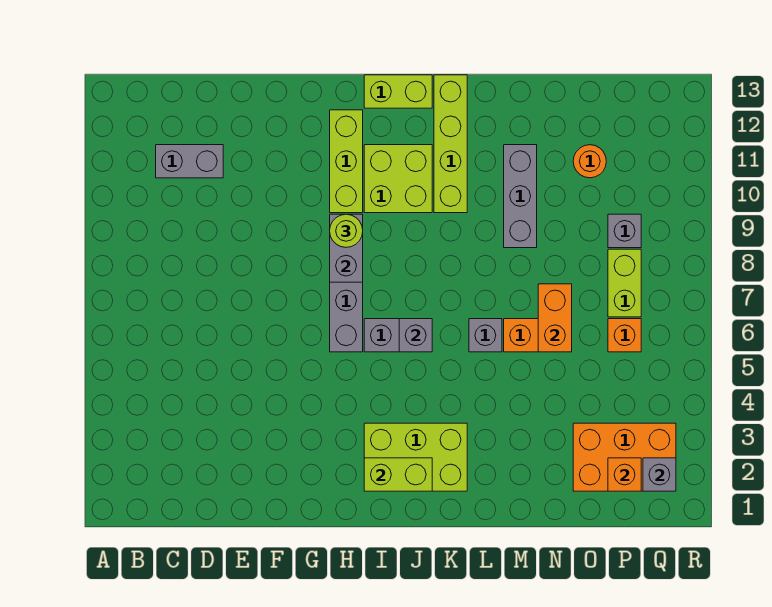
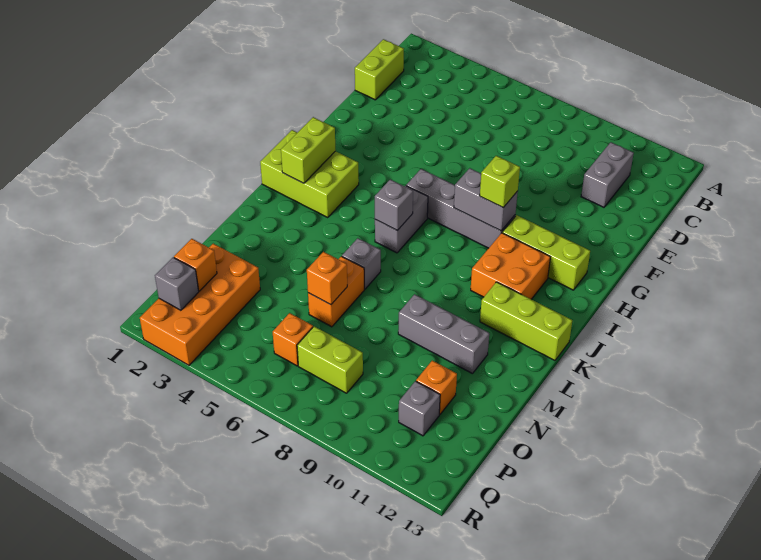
lime 1x1 round brick [330,214,363,247] -> lime 1x1 brick [480,156,520,208]
lime 2x3 brick [364,423,467,491] -> lime 2x3 brick turned to [260,130,359,217]
lime 2x2 brick [364,145,432,213] -> orange 2x2 brick [471,233,550,299]
lime 1x2 brick [364,75,432,108] -> lime 1x2 brick moved to [355,39,404,100]
lime 1x4 brick [434,75,467,213] -> lime 1x3 brick [480,282,572,360]
orange 1x2 brick [538,284,572,352] -> orange 1x1 brick [307,252,347,305]
orange 2x3 brick [573,423,676,491] -> orange 2x4 brick [140,244,260,365]
orange 1x1 round brick [573,145,606,178] -> orange 1x1 brick [416,361,457,415]
grey 1x1 brick [608,214,641,248] -> grey 1x1 brick moved to [399,381,440,436]

